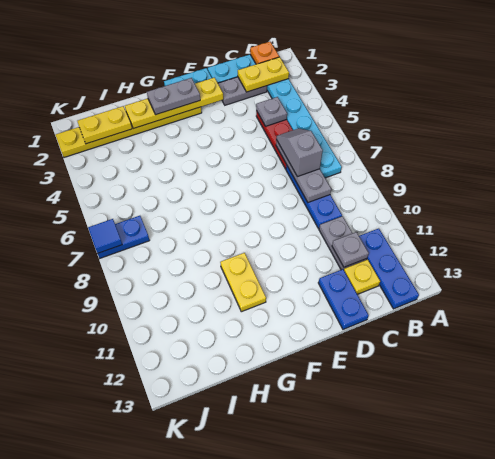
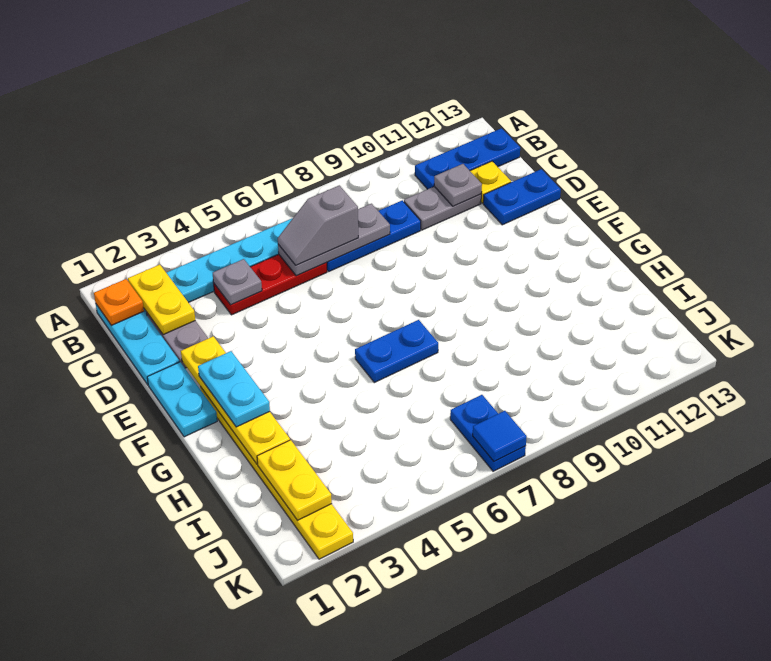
grey 1x2 plate [147,78,200,115] -> cyan 1x2 plate [198,351,270,427]
none -> blue 1x2 plate [355,320,438,383]
yellow 1x2 plate [220,253,266,312] -> none

